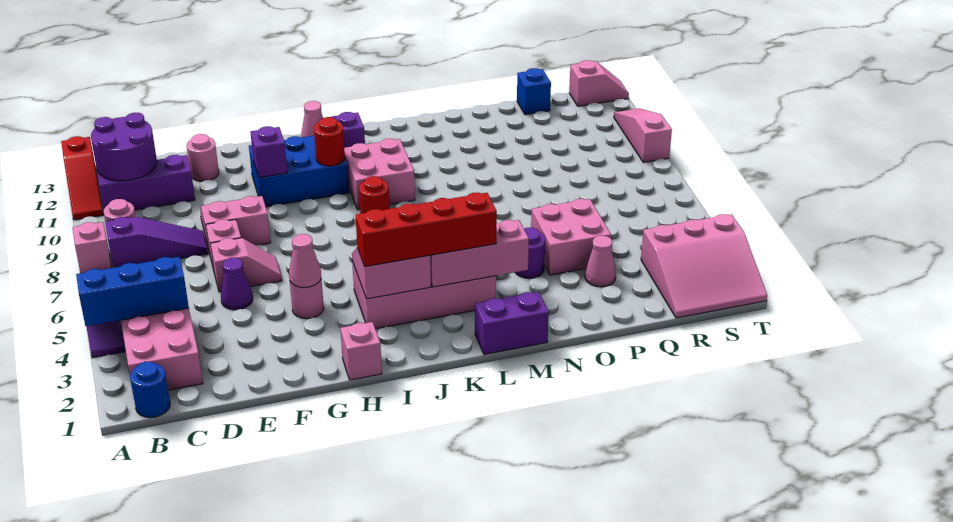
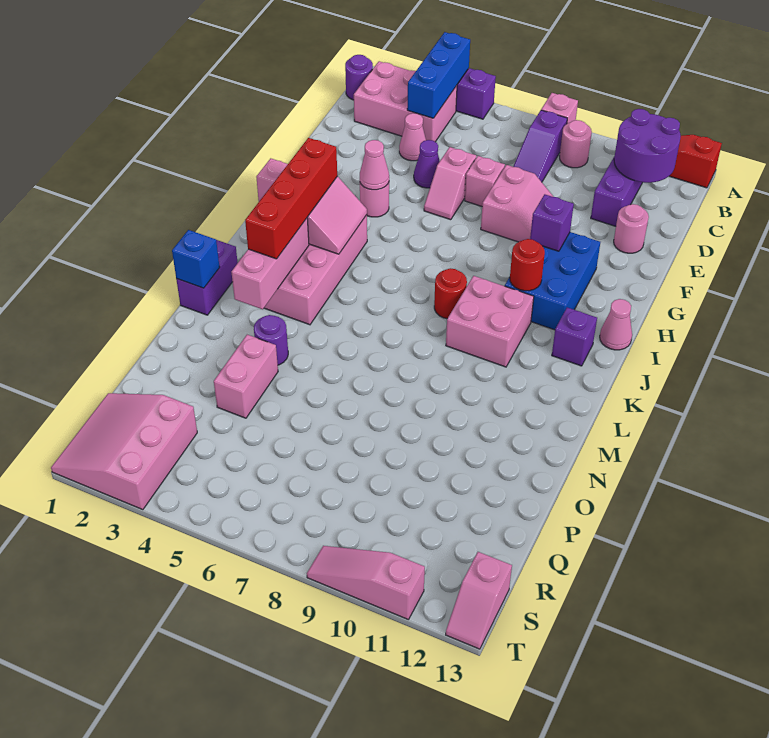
blue 1x1 round brick [130,362,170,418] -> purple 1x1 round brick [345,55,373,100]
pink 2x2 brick [531,199,611,275] -> pink 1x2 brick [214,335,278,418]
pink 1x1 cone [585,236,616,287] -> pink 1x1 cone moved to [399,113,426,161]
blue 1x1 brick [517,68,551,115] -> blue 1x1 brick moved to [172,230,220,288]
pink 1x3 slope [614,108,672,162] -> pink 1x3 slope turned to [307,546,425,620]

